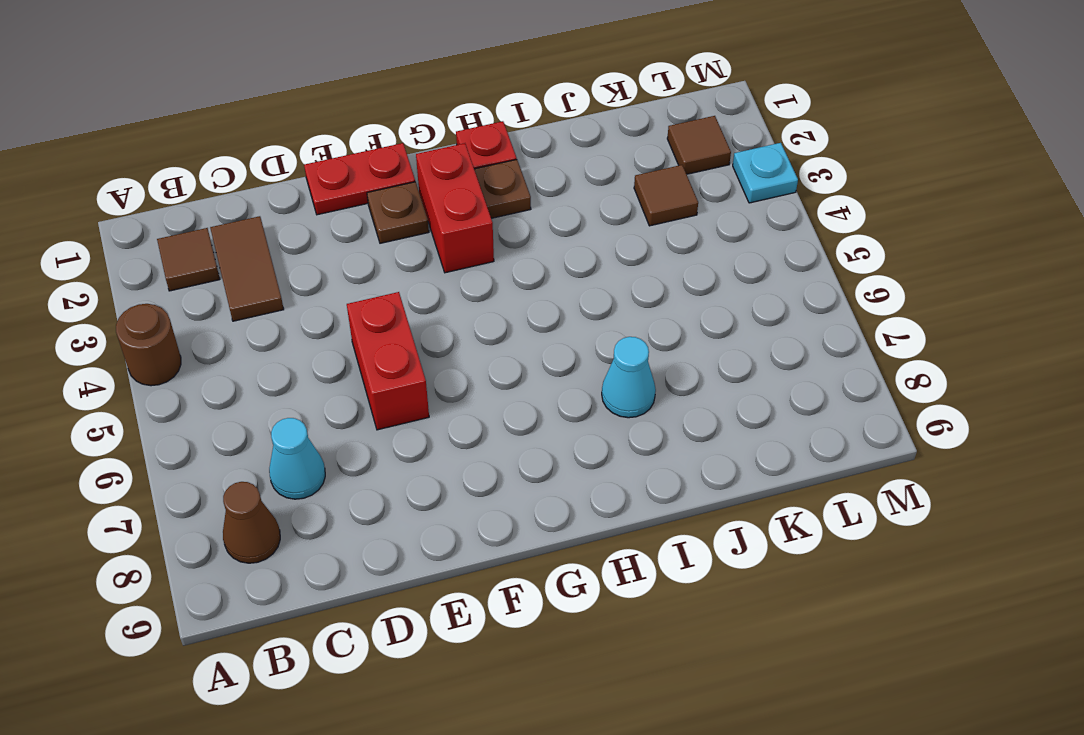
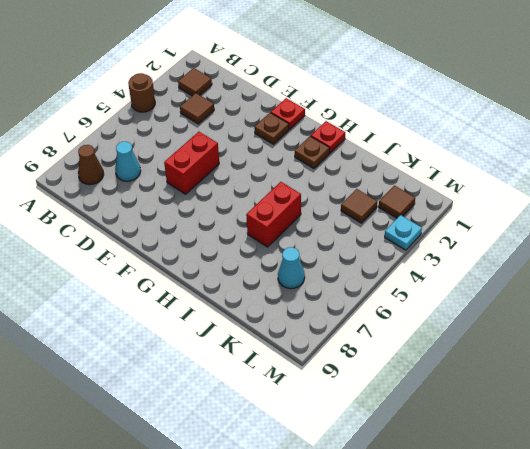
brown 1x2 tile [210,216,284,321] -> brown 1x1 tile [180,93,214,124]
red 1x2 plate [304,143,415,215] -> red 1x1 plate [271,98,305,129]
red 1x2 brick [416,143,494,273] -> red 1x2 brick moved to [246,182,301,247]
cyan 1x1 cone [602,337,656,418] -> cyan 1x1 cone moved to [278,247,305,289]

